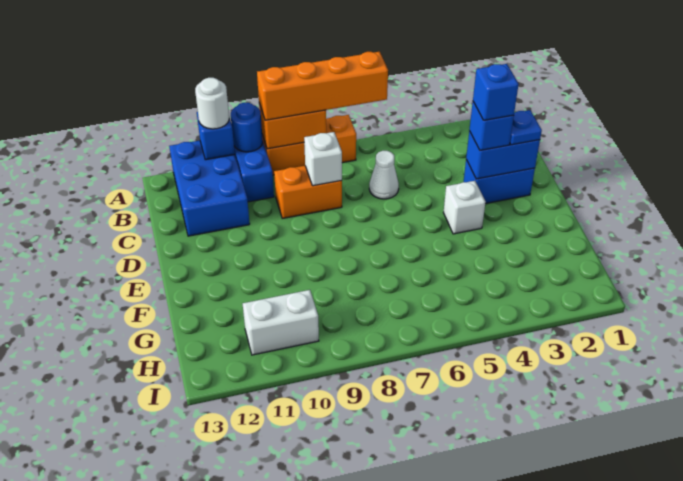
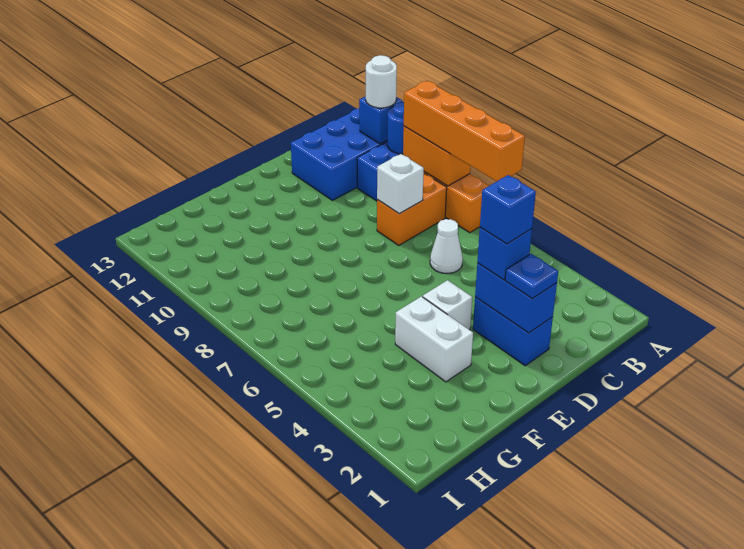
orange 1x2 brick [274,166,342,218] -> orange 1x2 brick turned to [377,174,447,245]
white 1x2 brick [243,290,319,355] -> white 1x2 brick moved to [395,296,473,382]

